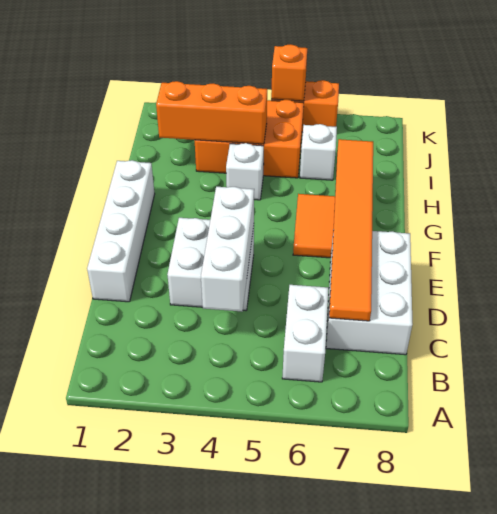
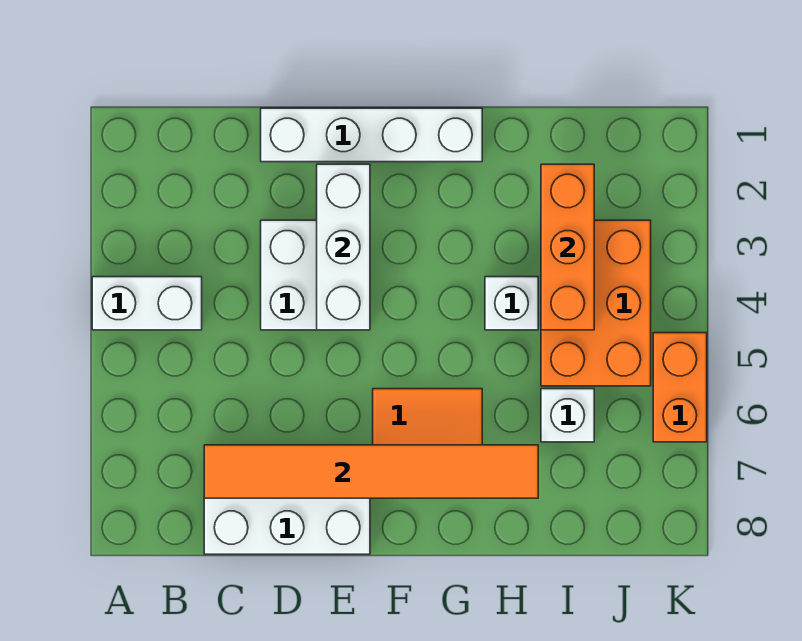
white 1x2 brick [282,285,329,382] -> white 1x2 brick moved to [92,277,202,330]
white 1x3 brick [201,187,254,311] -> white 1x3 brick turned to [317,164,370,330]
orange 1x1 brick [271,44,307,101] -> none

